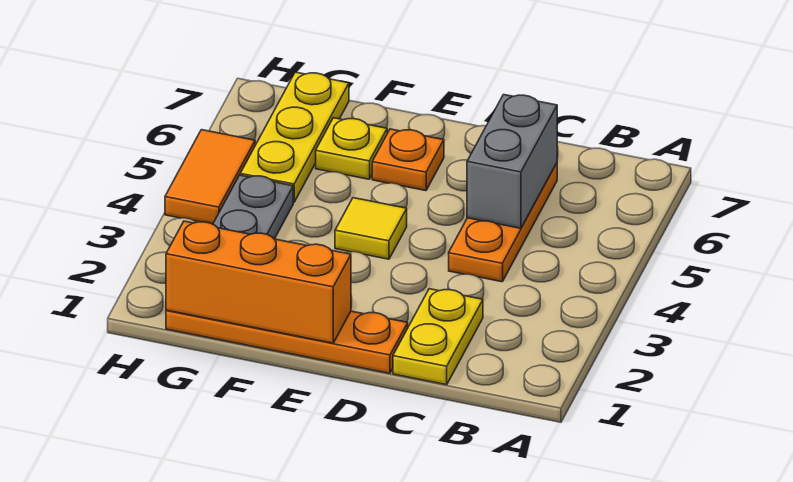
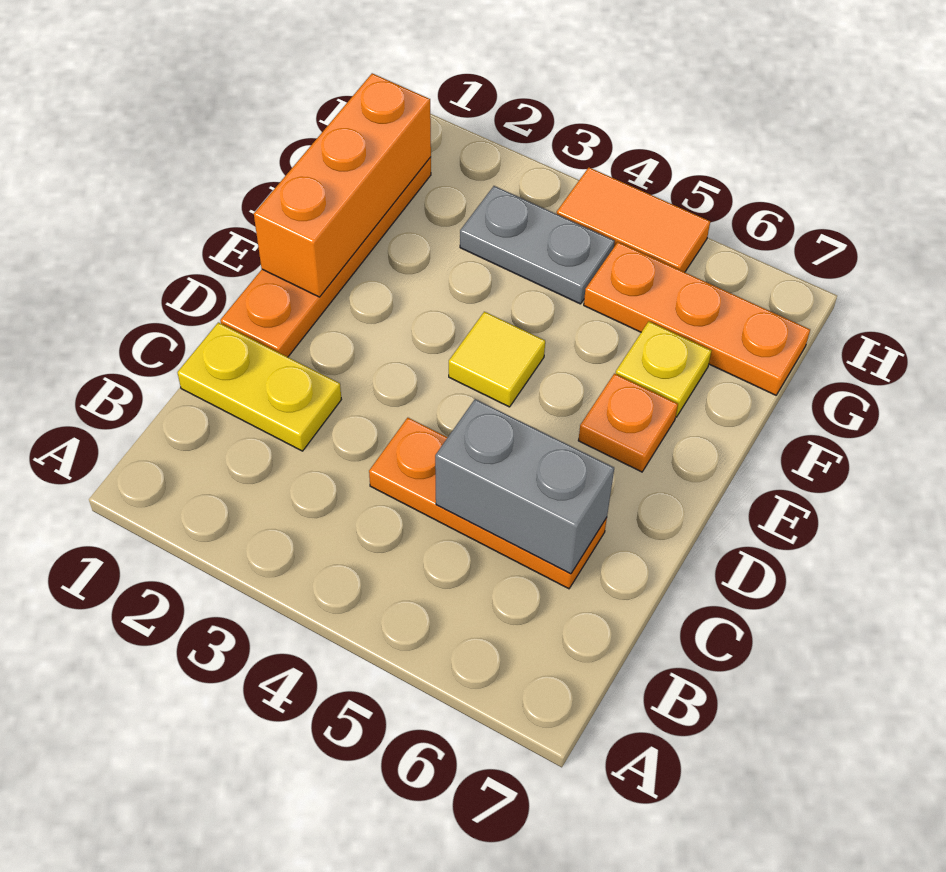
yellow 1x3 plate [240,72,349,202] -> orange 1x3 plate [584,242,810,395]

